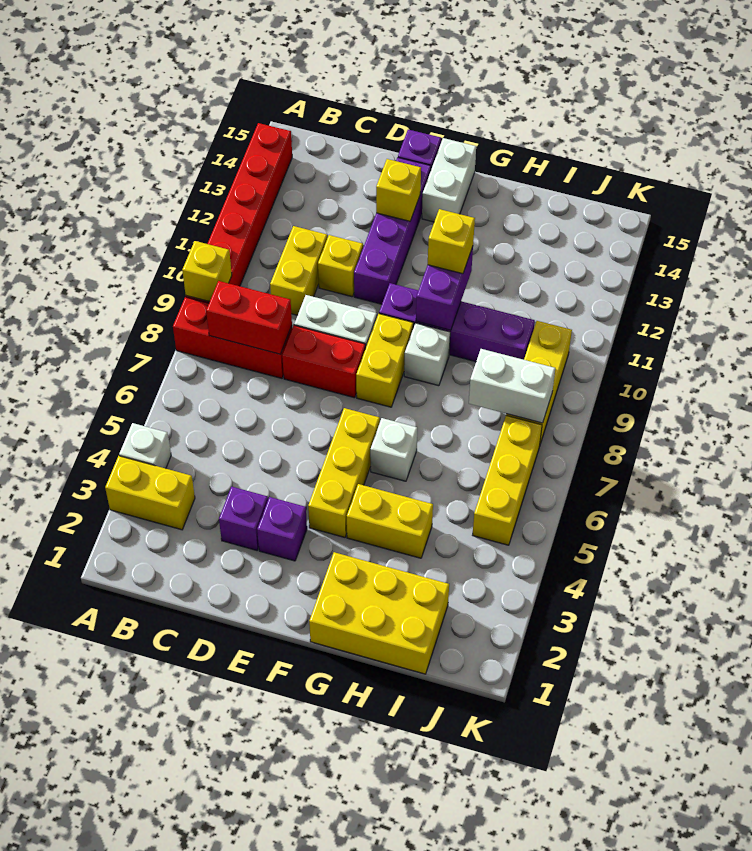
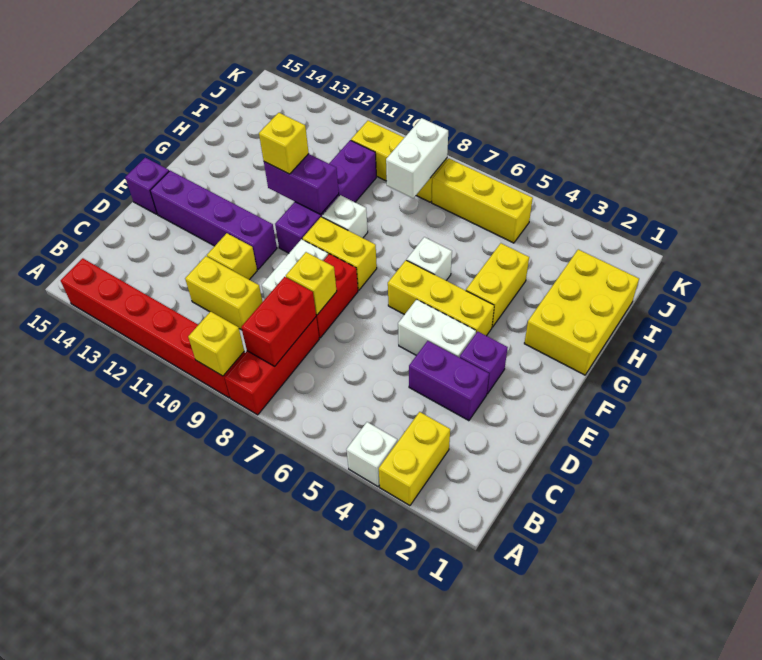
purple 1x1 brick [219,487,268,550] -> purple 1x2 brick [409,341,489,421]
yellow 1x1 brick [376,159,421,221] -> yellow 1x1 brick moved to [286,252,337,315]
white 1x2 brick [422,138,476,222] -> white 1x2 brick moved to [398,299,476,357]

